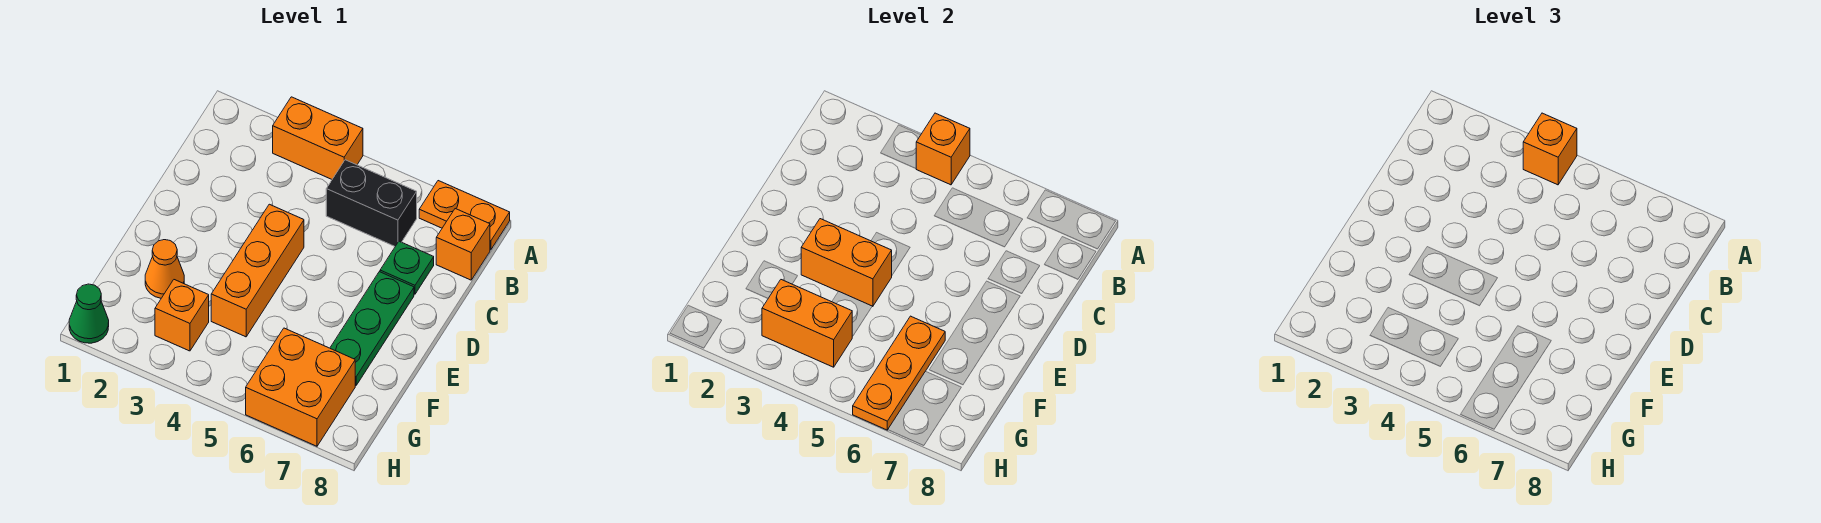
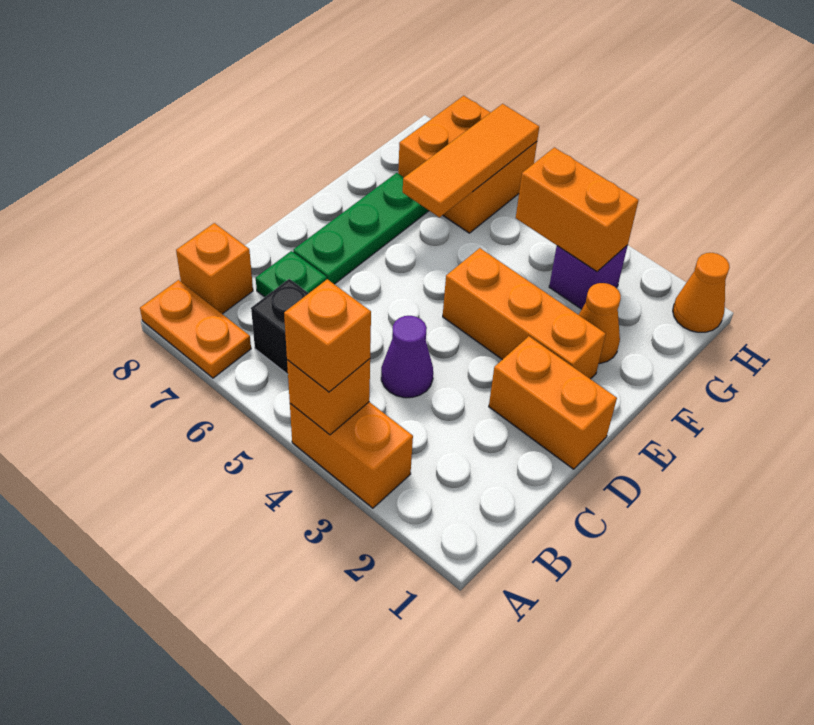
none -> purple 1x1 cone [381,316,433,398]
orange 1x3 brick [211,204,304,337] -> orange 1x3 brick turned to [443,248,606,379]
orange 1x2 brick [801,219,892,306] -> orange 1x2 brick moved to [489,336,617,469]
orange 1x3 plate [853,316,945,430] -> orange 1x3 tile [403,104,539,217]
orange 1x1 brick [155,280,209,351] -> purple 1x1 brick [549,245,628,309]
green 1x1 cone [69,284,109,343] -> orange 1x1 cone [673,253,730,332]

